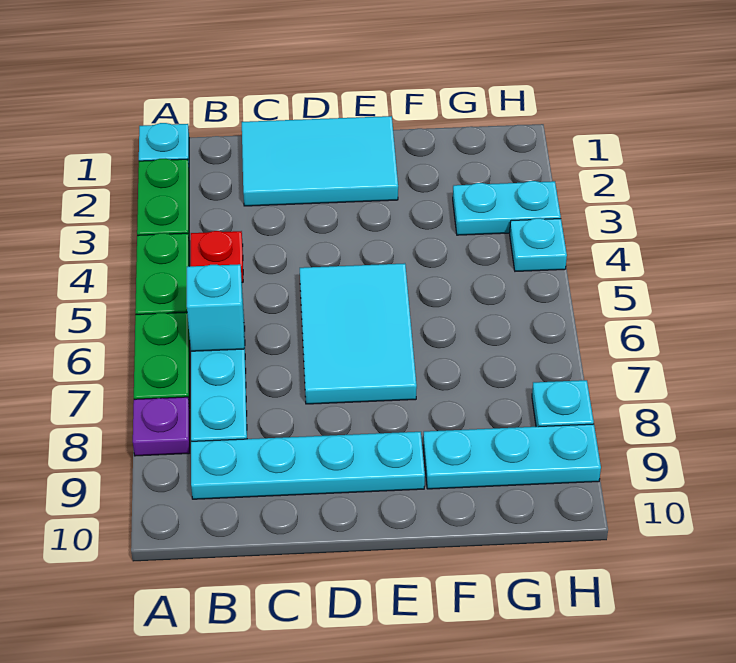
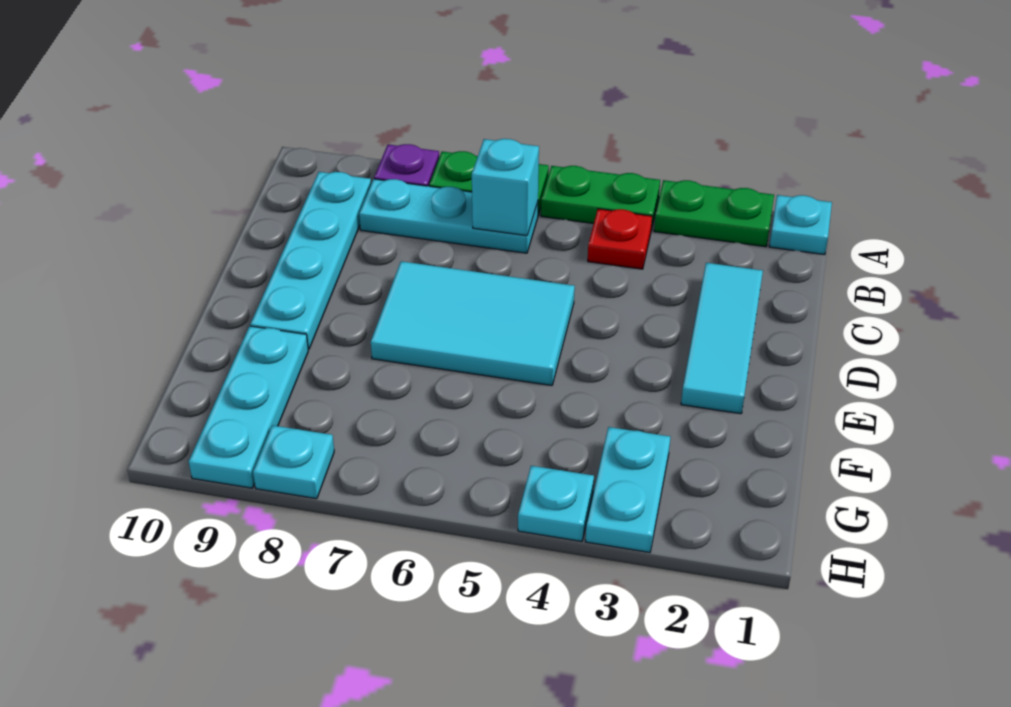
cyan 2x3 tile [242,116,398,206] -> cyan 1x3 tile [681,263,763,414]

